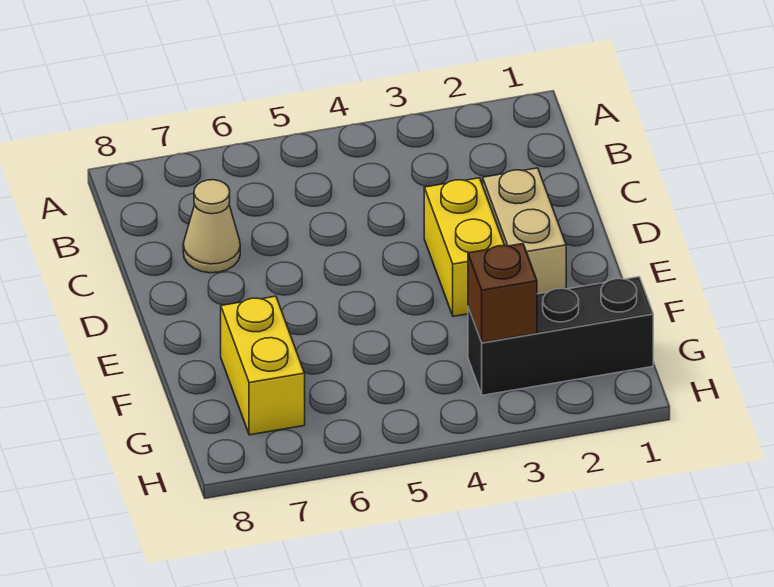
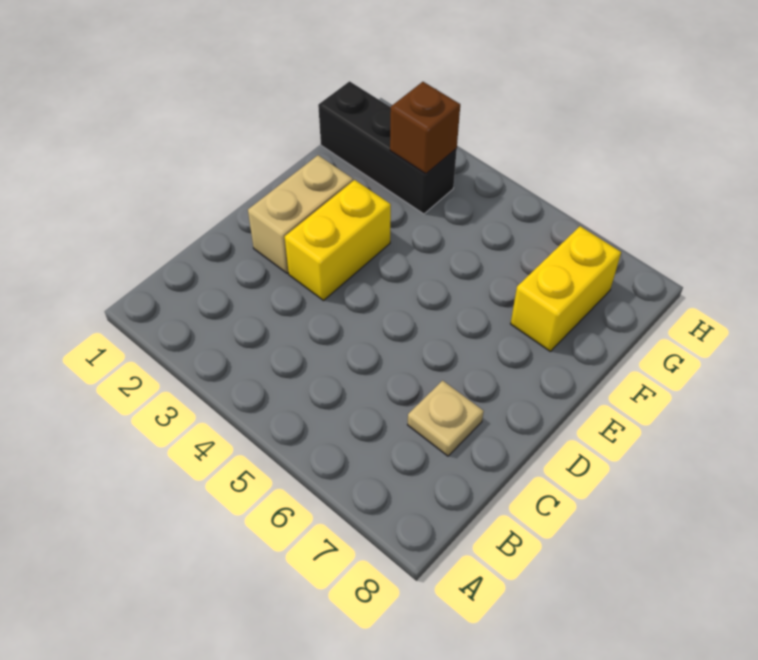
tan 1x1 cone [183,180,240,273] -> tan 1x1 plate [408,381,484,456]

